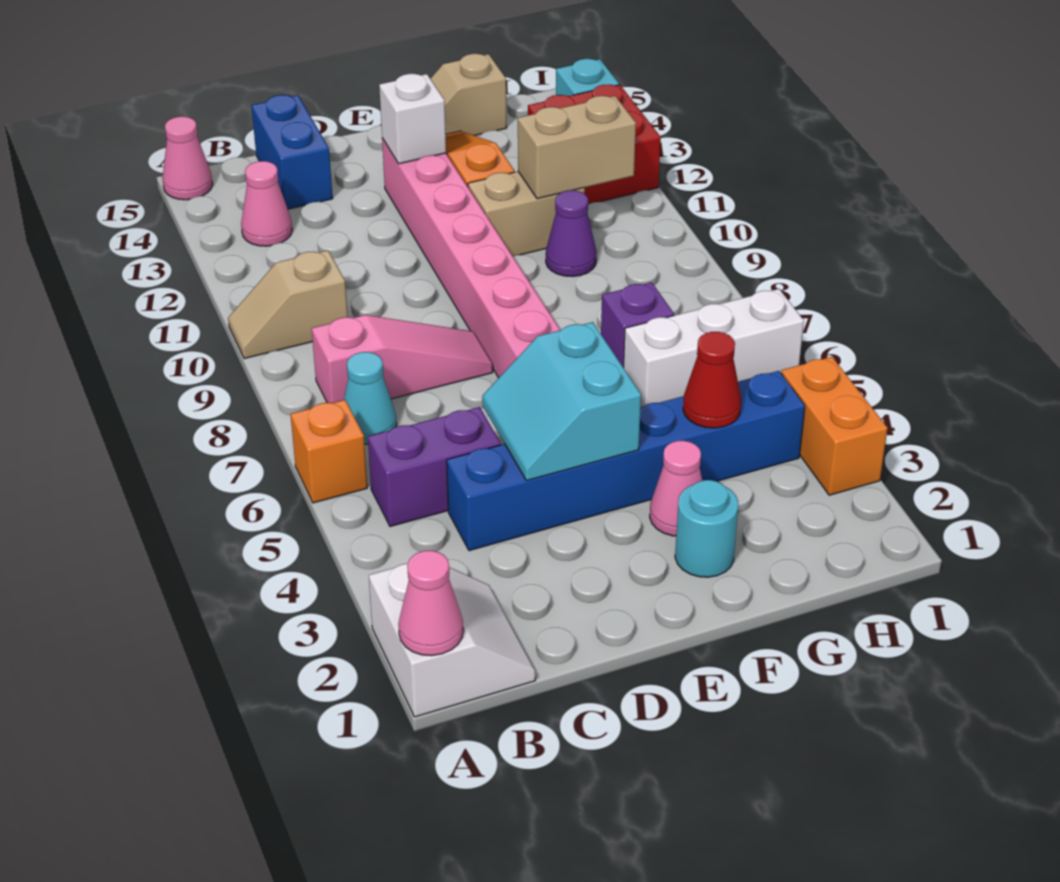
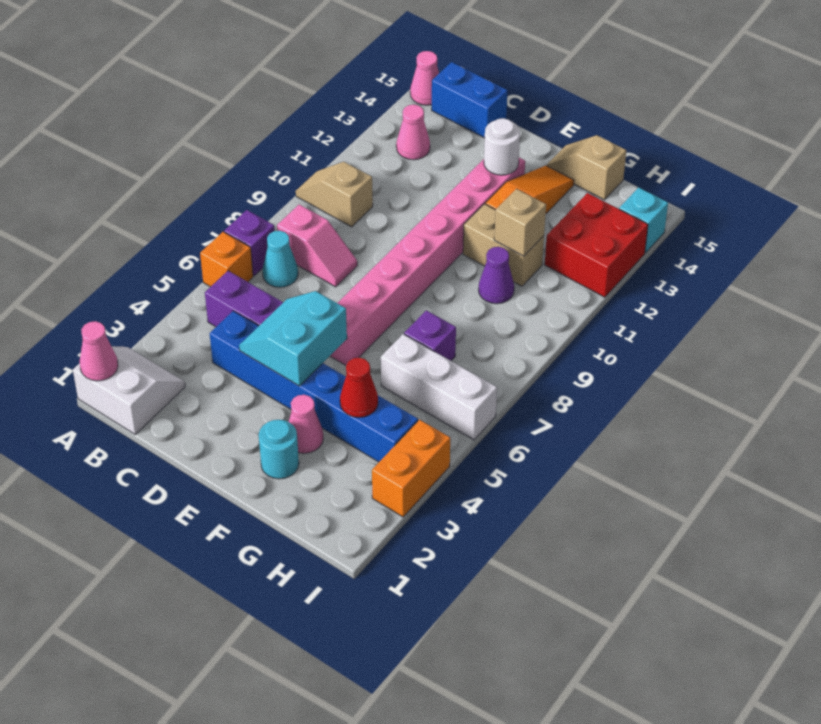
white 2x2 slope [369,564,535,717] -> white 2x2 slope turned to [73,346,185,434]
none -> purple 1x1 brick [224,210,275,276]
pink 1x3 slope [312,315,493,403] -> pink 1x2 slope [277,204,357,287]
blue 1x2 brick [251,95,333,209] -> blue 1x2 brick turned to [432,62,508,138]
white 1x1 brick [379,74,446,164] -> white 1x1 round brick [484,118,520,175]
tan 1x2 brick [518,96,636,199] -> tan 1x1 brick [494,189,546,256]

